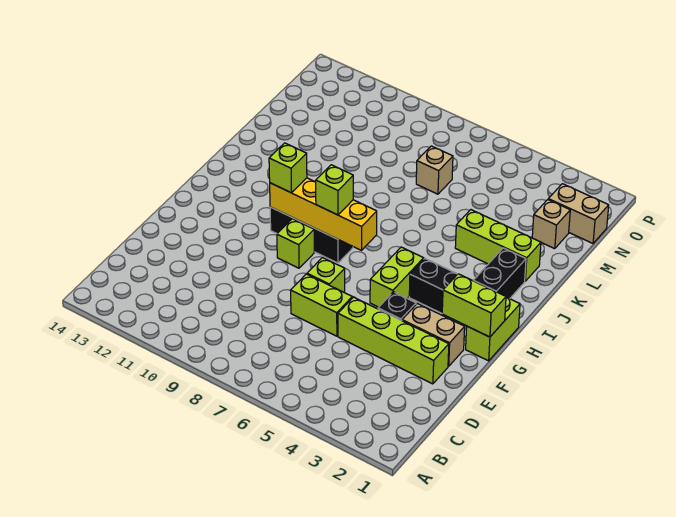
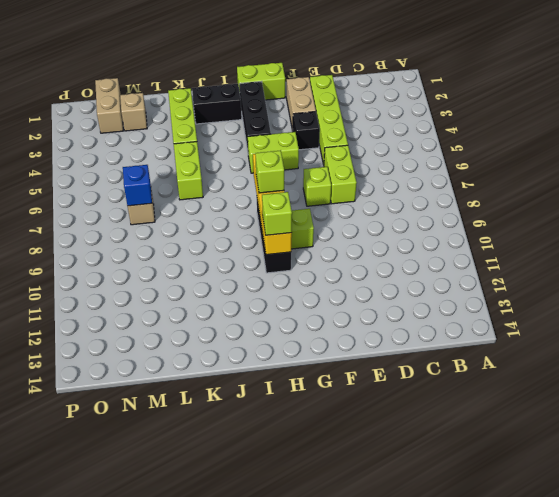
lime 1x2 brick [442,274,506,337] -> lime 1x2 brick moved to [174,142,203,200]
none -> blue 1x1 brick [123,165,152,206]

